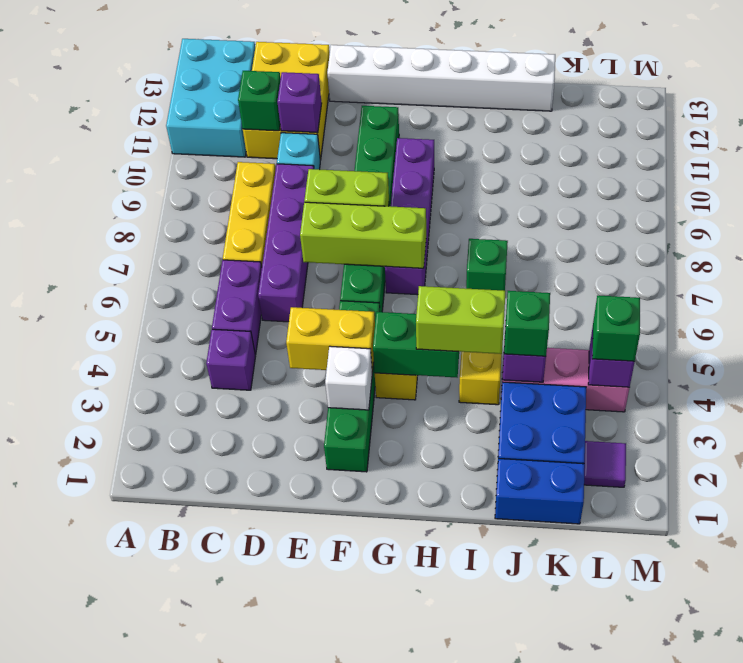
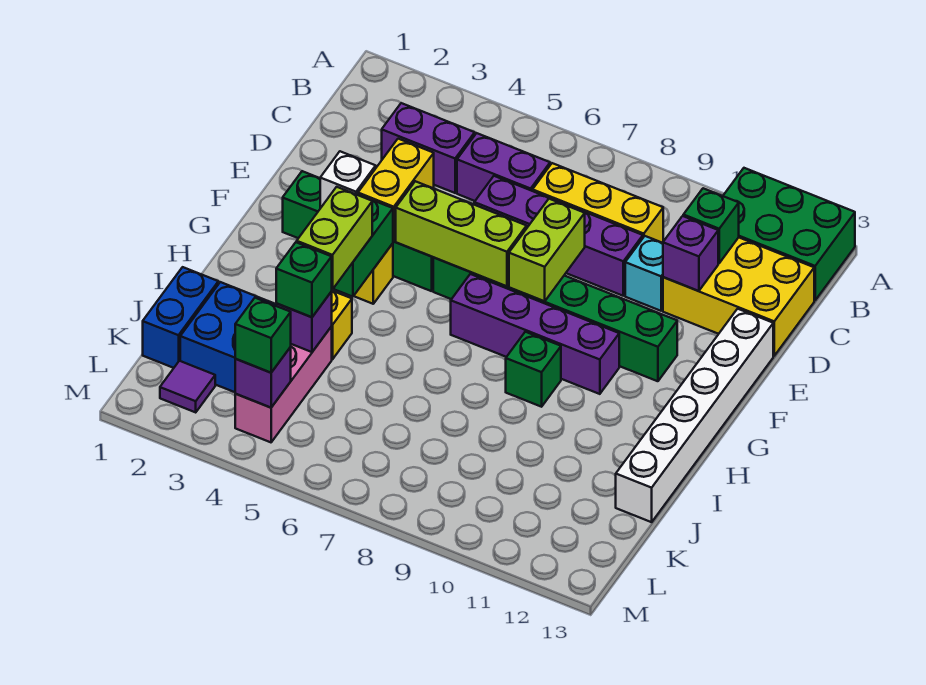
cyan 2x3 brick [166,39,255,157] -> green 2x3 brick [723,168,855,300]
purple 1x1 brick [206,329,256,390] -> purple 1x2 brick [382,103,475,193]
lime 1x3 brick [300,202,426,268] -> lime 1x3 brick turned to [396,181,527,286]
green 1x1 brick [466,239,508,291] -> green 1x1 brick moved to [506,332,561,407]

